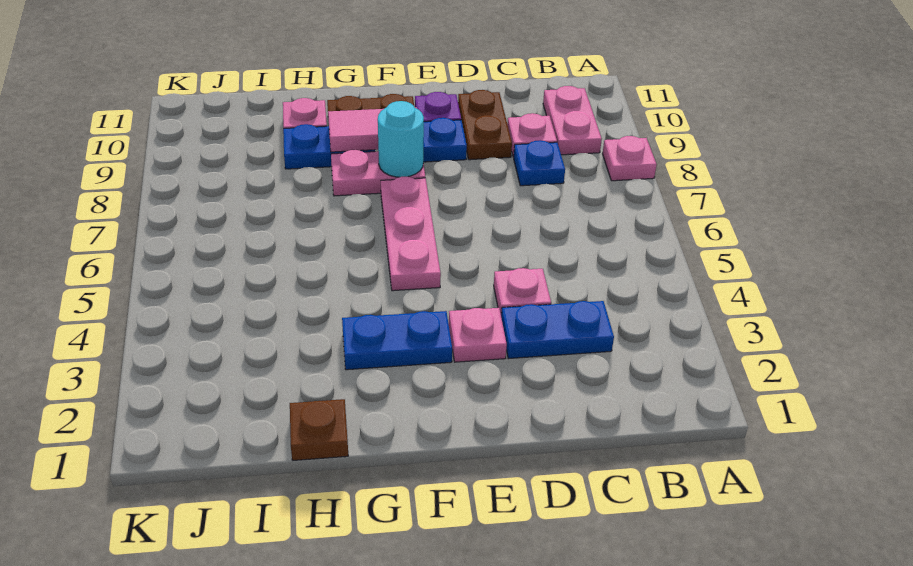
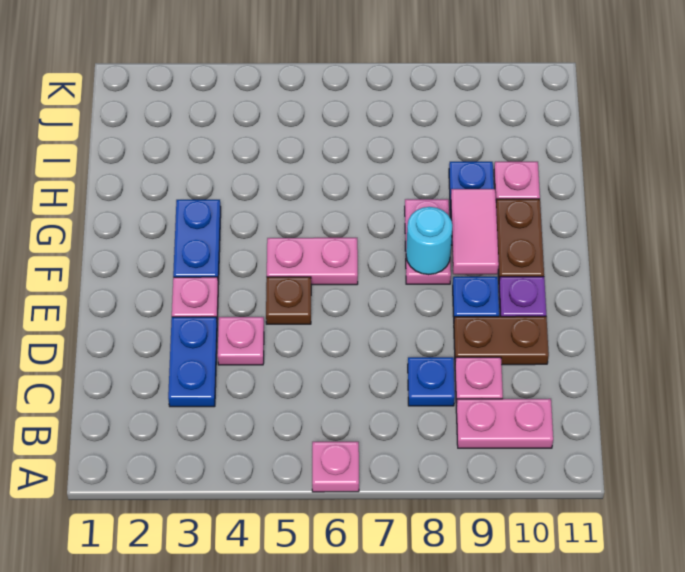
pink 1x1 plate [603,136,657,181] -> pink 1x1 plate moved to [312,442,359,492]
pink 1x3 plate [381,177,441,291] -> pink 1x2 plate [267,238,358,285]
brown 1x1 plate [290,399,348,460] -> brown 1x1 plate moved to [266,277,311,324]

